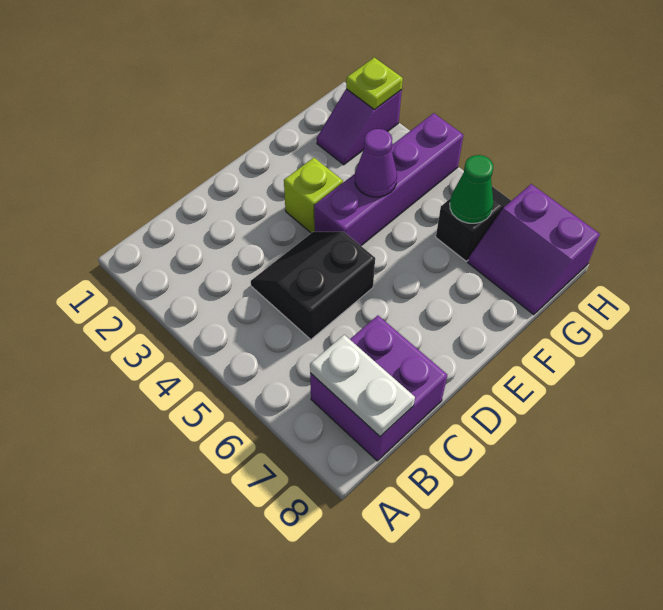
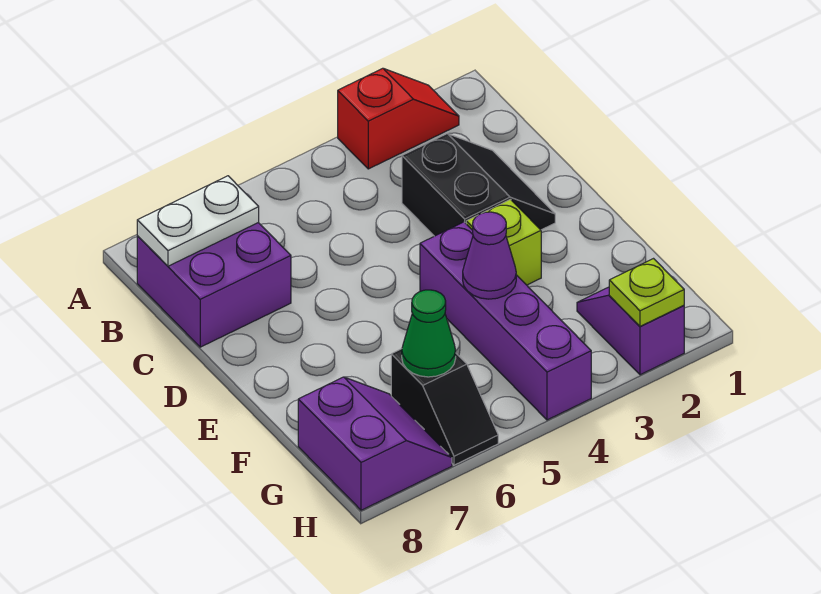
none -> red 1x2 slope [338,68,459,169]
black 2x2 slope [251,232,375,340] -> black 2x2 slope moved to [402,134,555,236]
purple 2x2 slope [468,184,600,315] -> purple 2x2 slope turned to [298,377,452,510]

